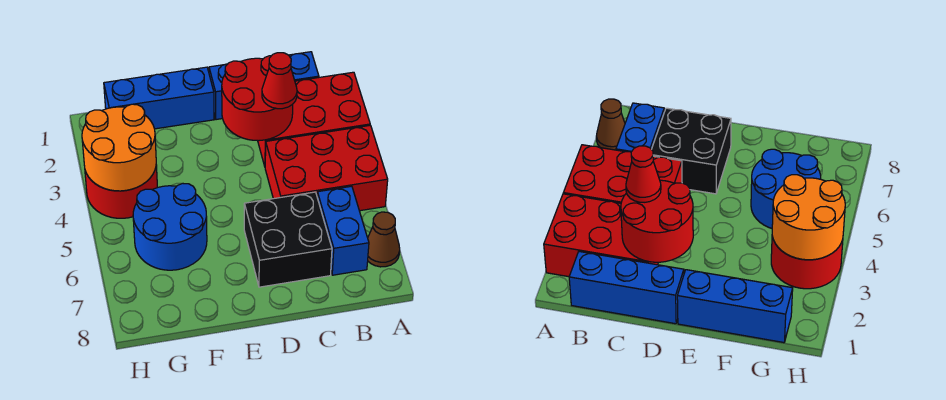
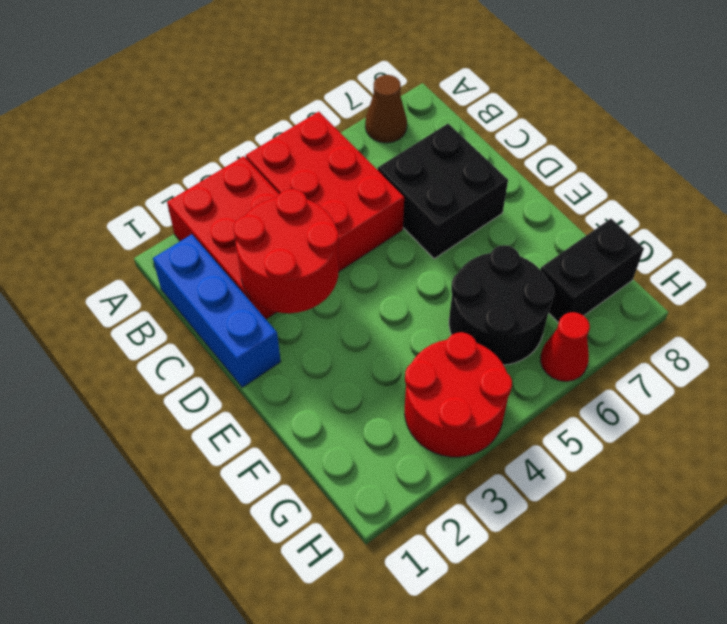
blue 1x2 brick [317,186,369,275] -> none
red 1x1 cone [262,53,297,109] -> red 1x1 cone moved to [540,312,590,382]
blue 1x3 brick [104,67,214,129] -> none
blue 2x2 round brick [133,184,207,270] -> black 2x2 round brick [449,245,554,365]
orange 2x2 round brick [82,104,156,191] -> none
none -> black 1x2 brick [540,219,644,323]

